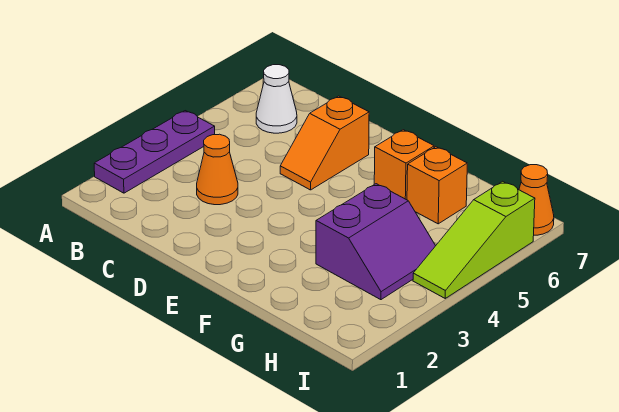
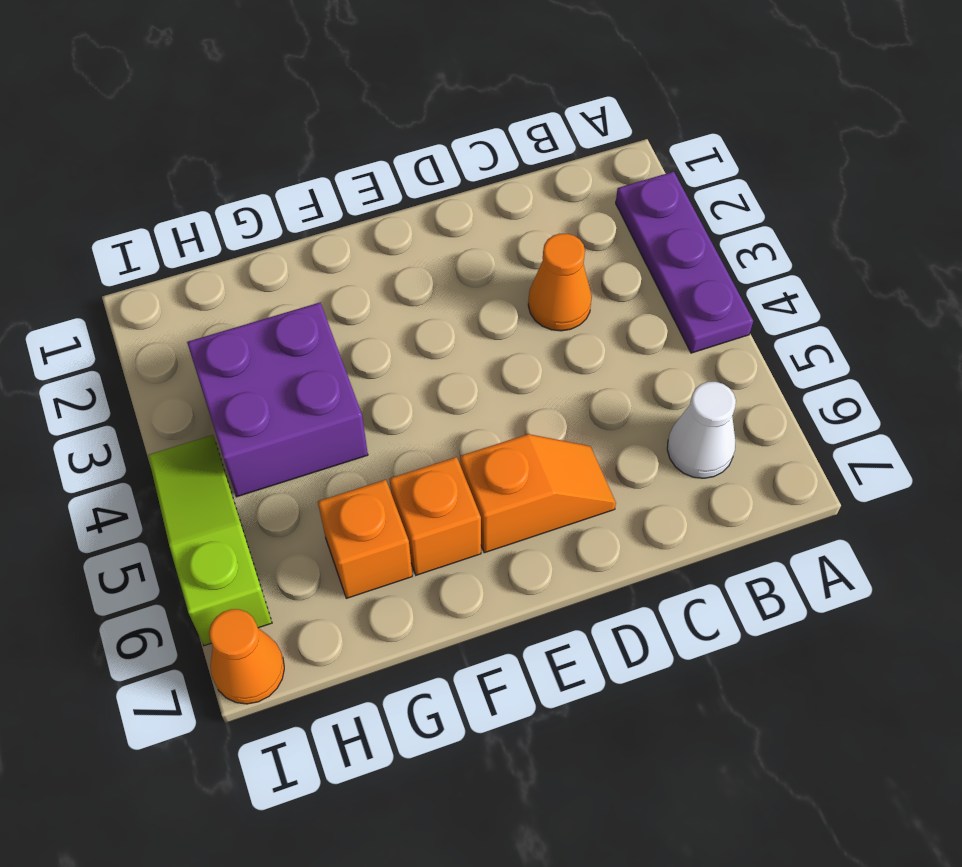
orange 1x2 slope [280,96,369,190] -> orange 1x2 slope turned to [460,434,616,553]
purple 2x2 slope [316,184,435,300] -> purple 2x2 brick [187,303,368,497]

